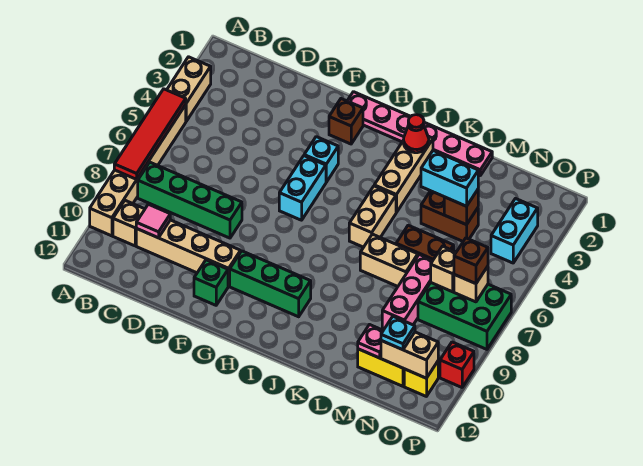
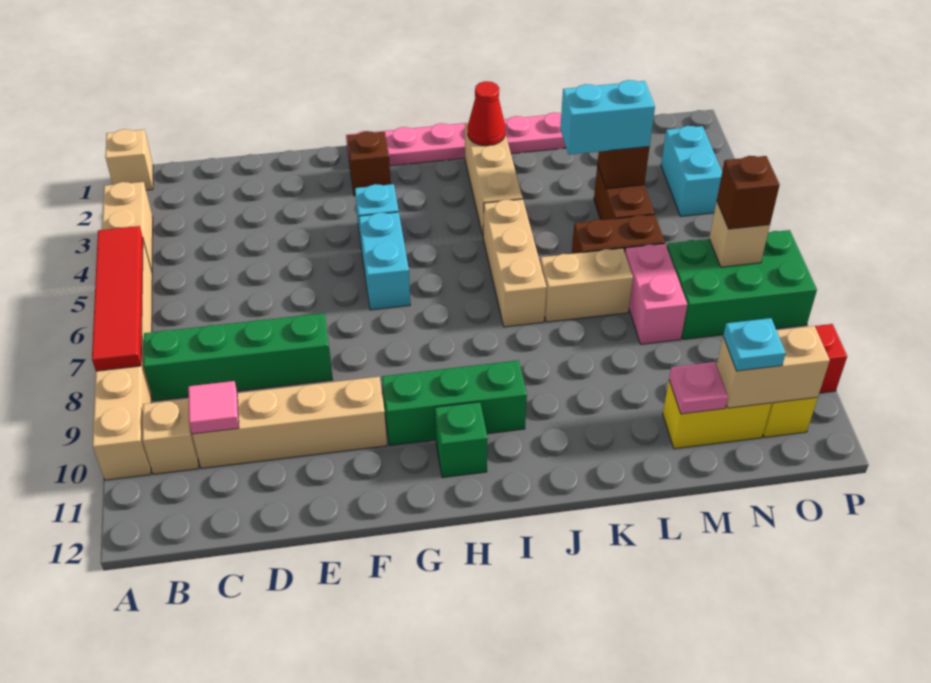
green 1x1 brick [194,260,228,305] -> green 1x1 brick moved to [435,402,488,478]
tan 1x2 brick [349,186,396,247] -> tan 1x3 brick [483,199,546,327]
brown 1x2 brick [421,191,478,241] -> brown 1x2 brick turned to [594,164,654,220]
pink 1x3 brick [382,255,433,329] -> pink 1x2 brick [625,244,687,344]
tan 1x1 brick [431,246,456,292] -> tan 1x1 brick moved to [105,129,153,190]

